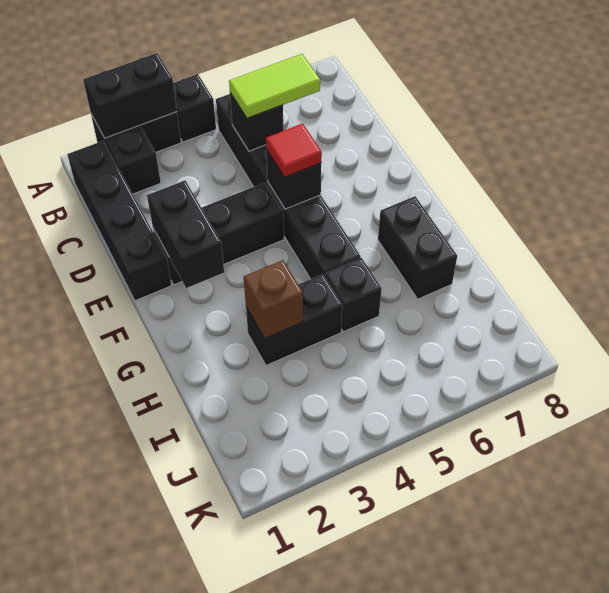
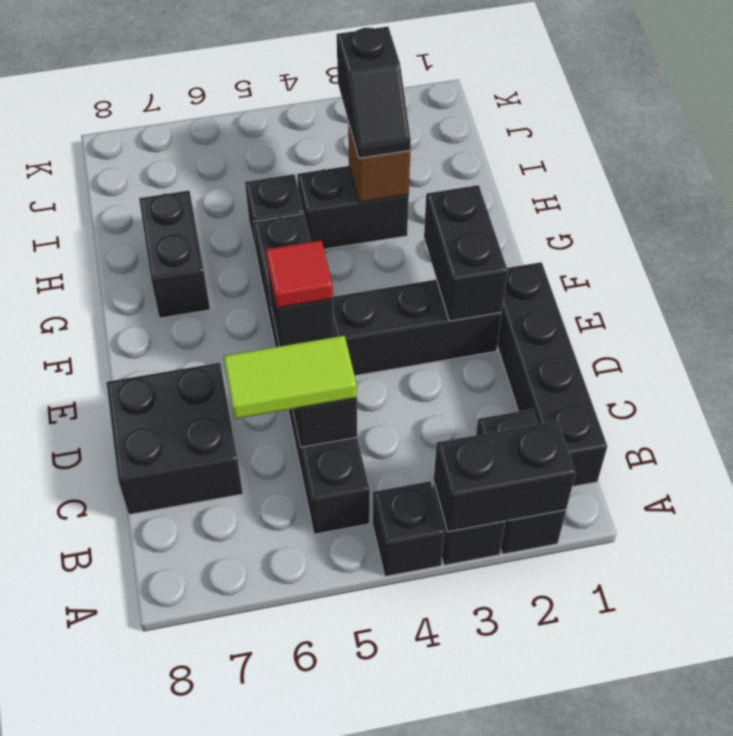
none -> black 2x2 brick [106,363,243,515]
none -> black 1x2 slope [337,27,411,158]

